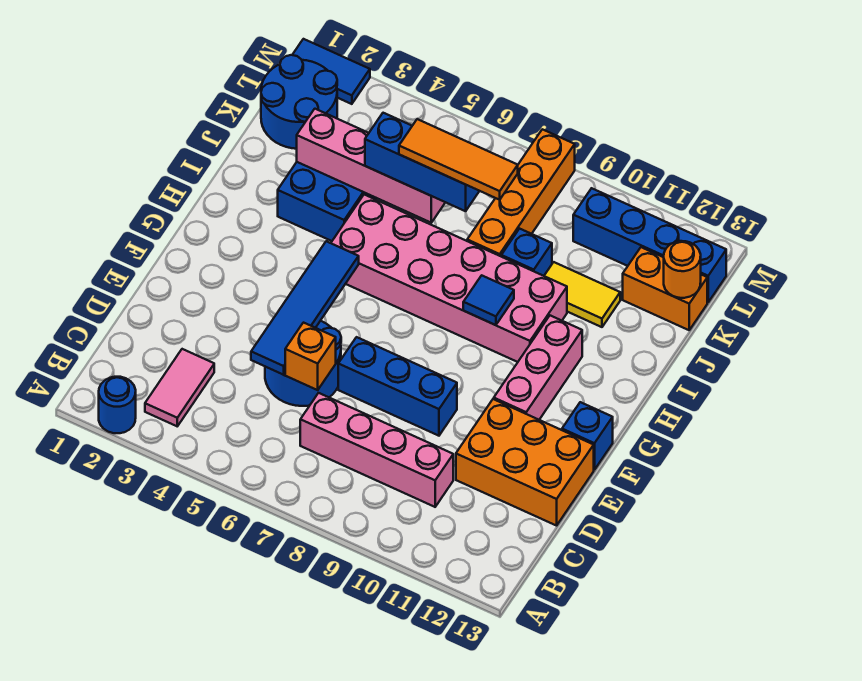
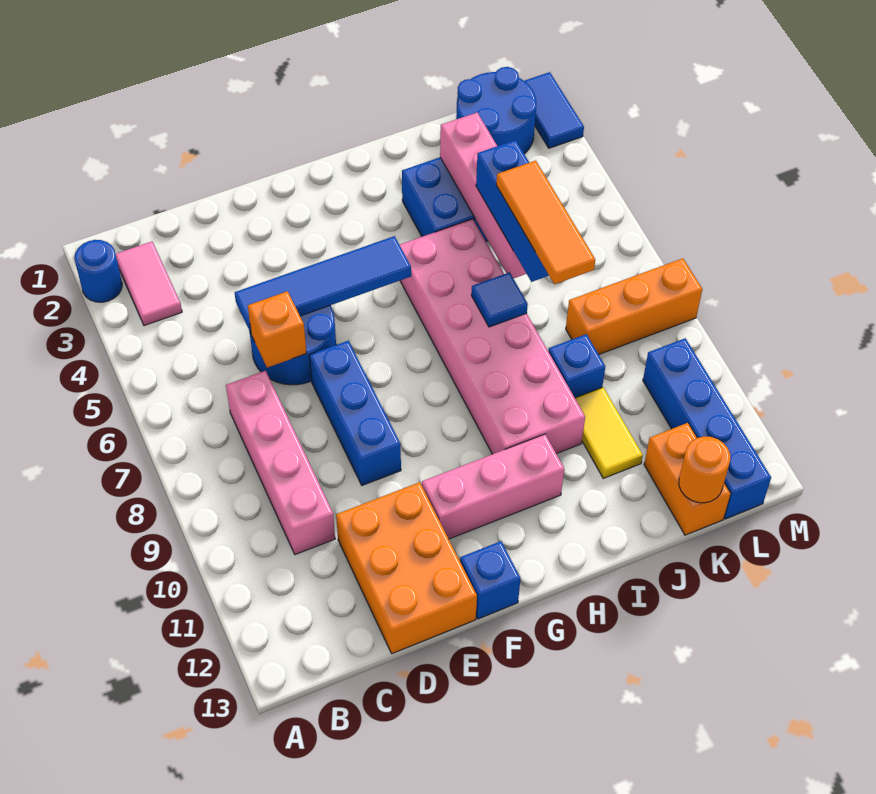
pink 1x2 tile [145,349,214,426] -> pink 1x2 tile turned to [116,242,182,326]
blue 1x1 tile [463,275,514,325] -> blue 1x1 tile moved to [471,272,528,327]
orange 1x4 brick [467,129,575,256] -> orange 1x3 brick [566,258,702,354]

